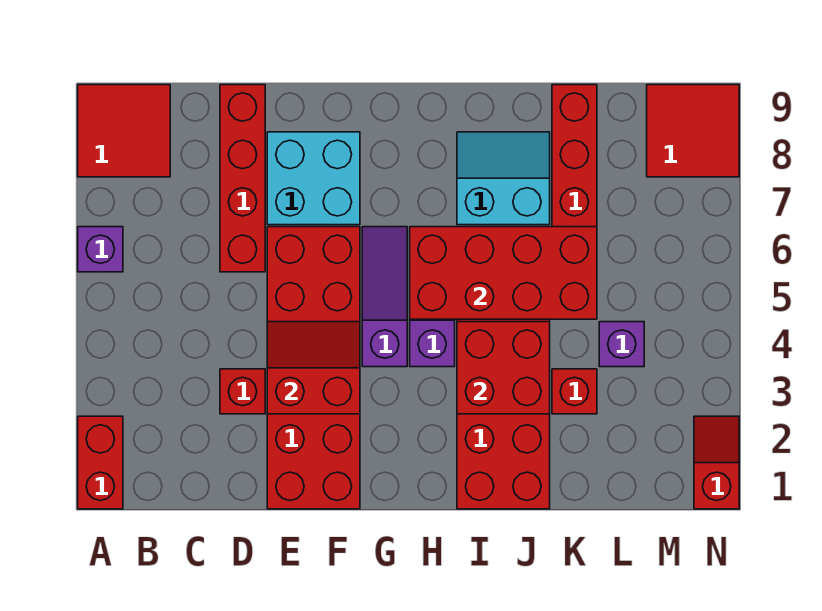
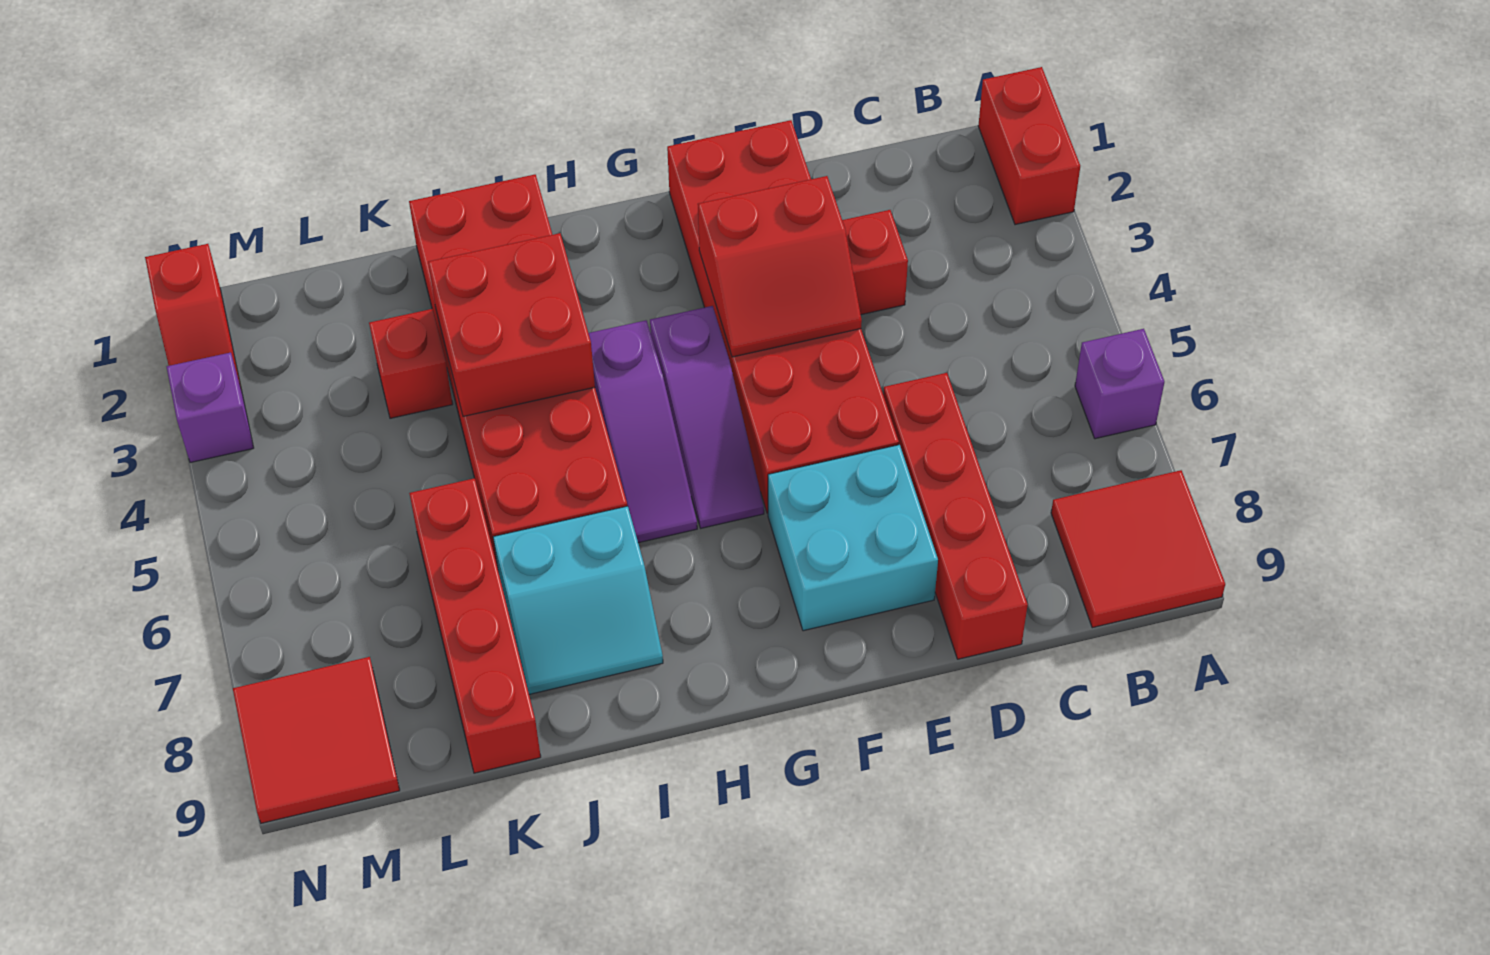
red 2x4 brick [410,227,597,319] -> none
purple 1x1 brick [599,322,644,367] -> purple 1x1 brick moved to [167,353,254,463]

